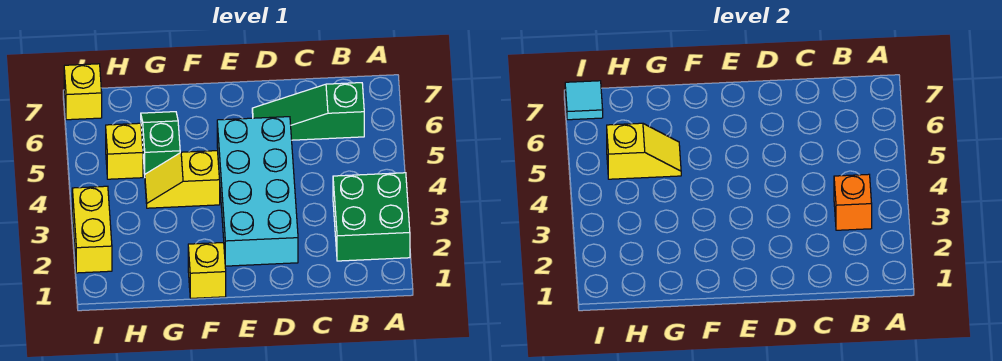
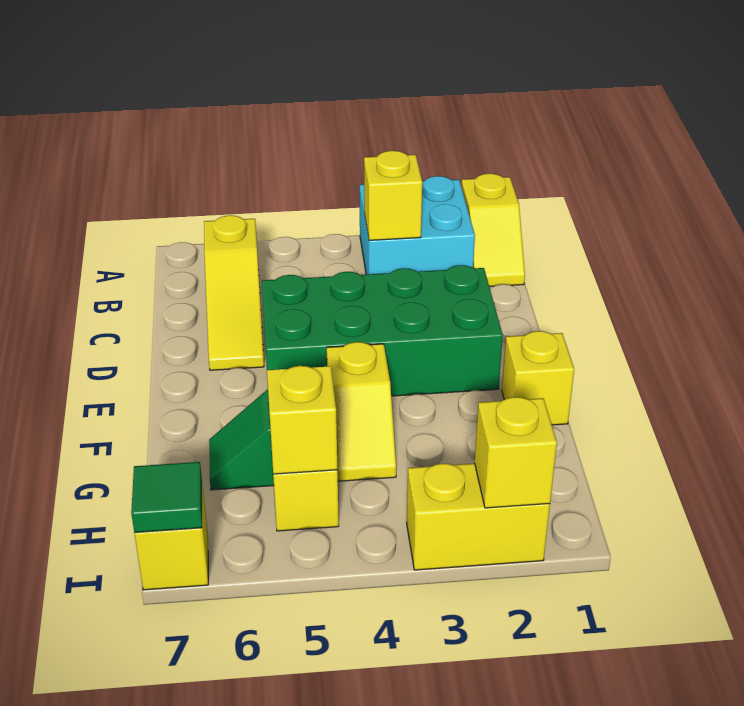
none -> yellow 1x2 slope [461,174,525,287]
green 2x2 brick [333,173,410,261] -> cyan 2x2 brick [360,176,475,274]
orange 1x1 brick [834,174,872,230] -> yellow 1x1 brick [364,151,422,240]
green 1x3 slope [252,83,364,140] -> yellow 1x3 slope [204,215,264,370]
cyan 2x4 brick [217,117,298,266] -> green 2x4 brick [262,265,503,396]
none -> yellow 1x1 brick [475,397,557,508]
cyan 1x1 tile [565,81,603,120] -> green 1x1 tile [131,462,202,533]

